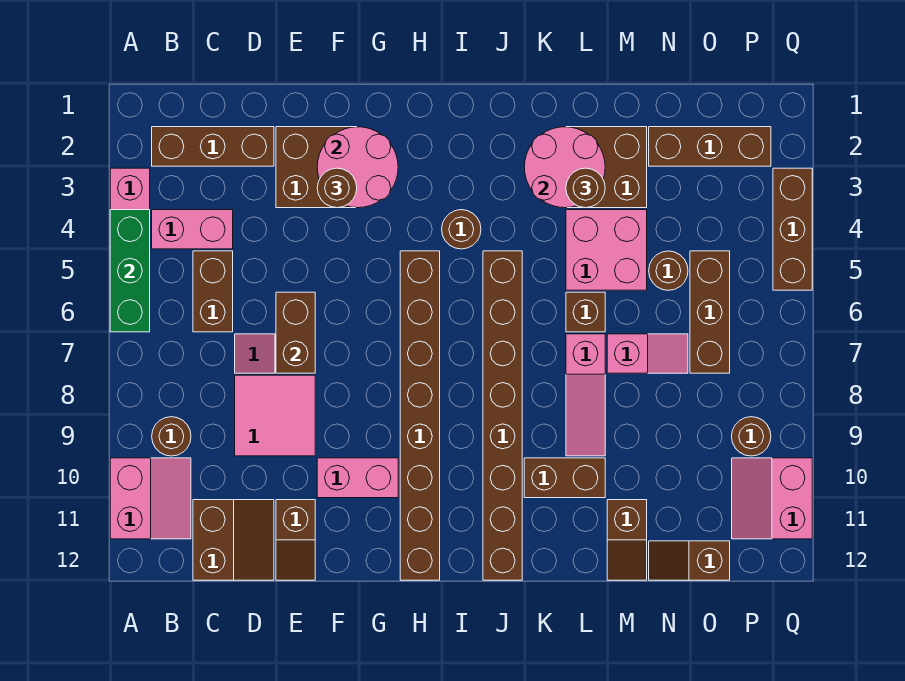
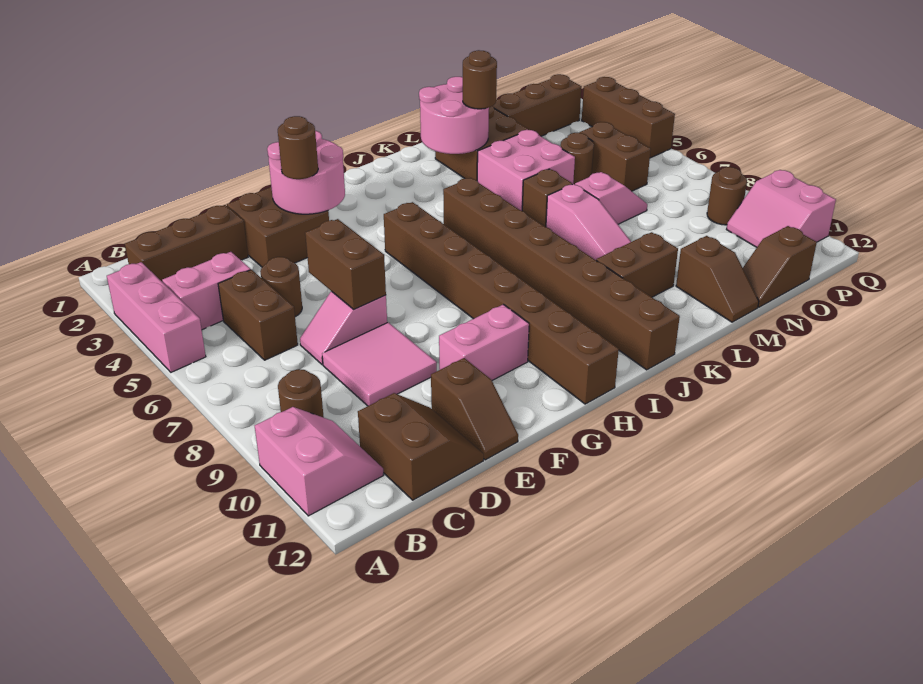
green 1x3 brick [110,210,150,332] -> none
brown 1x1 round brick [442,210,481,249] -> brown 1x1 round brick moved to [260,257,302,317]
brown 1x3 brick [690,251,730,373] -> brown 1x2 brick [580,122,651,191]

